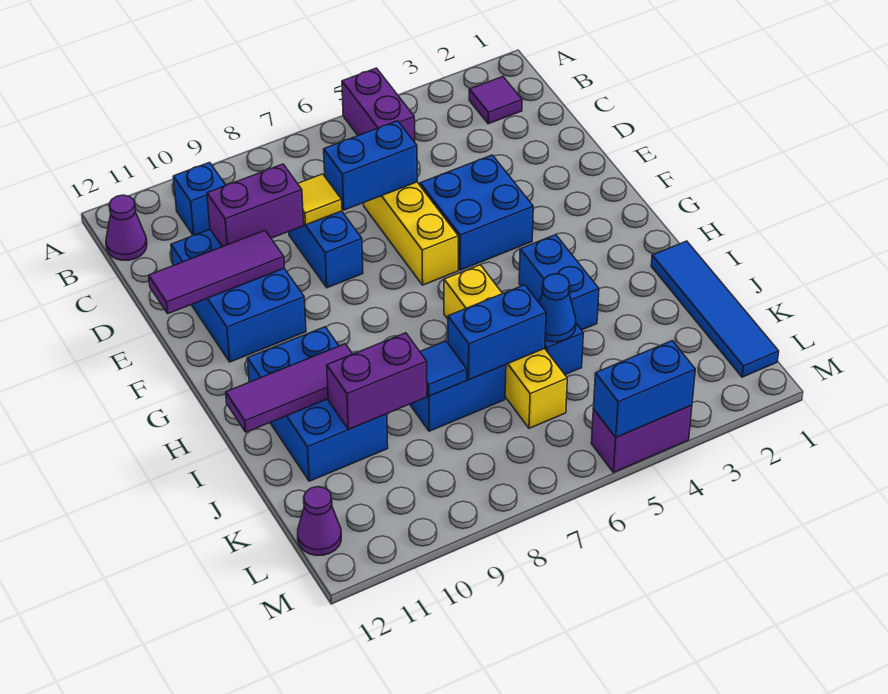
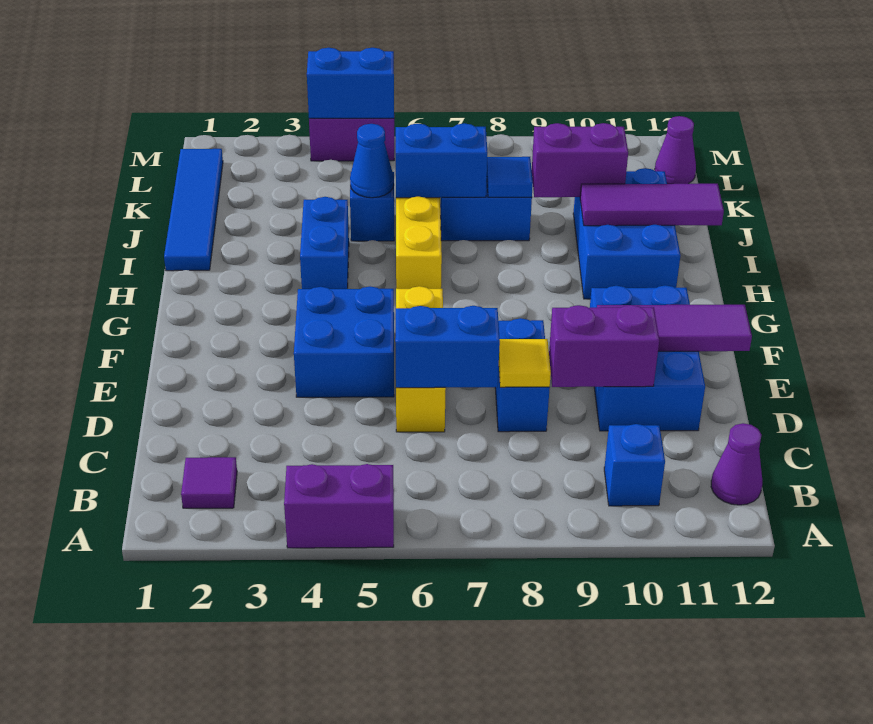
purple 1x2 brick [342,68,415,142] -> purple 1x2 brick turned to [284,464,394,548]

